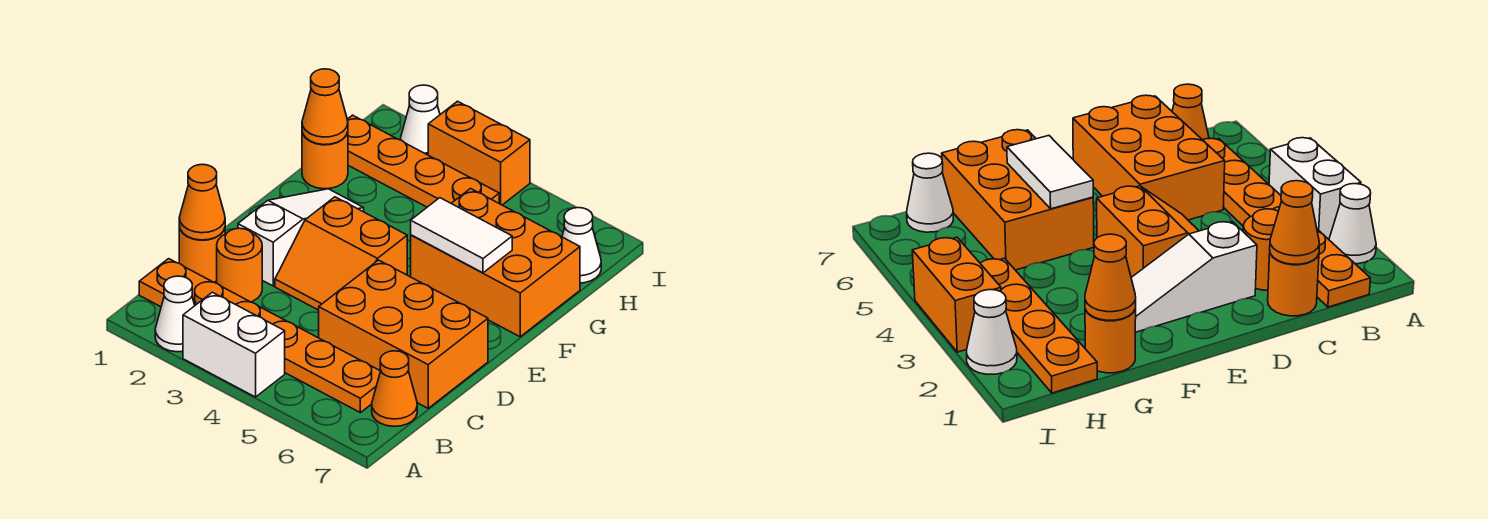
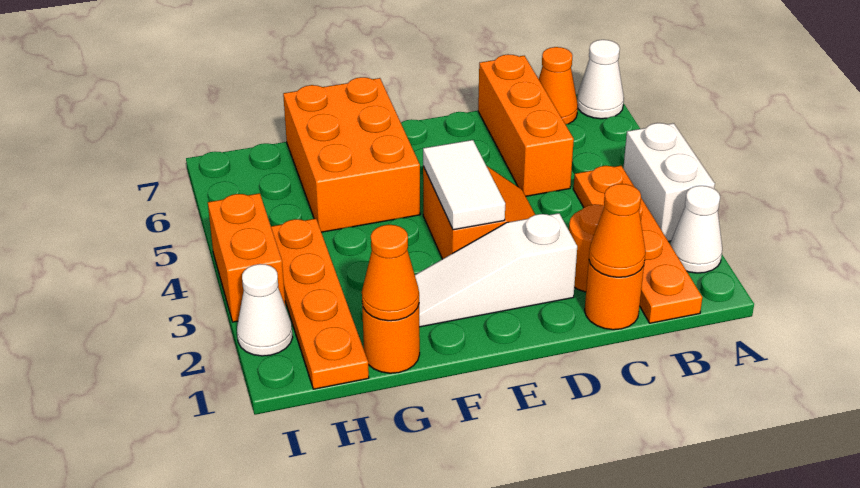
orange 1x6 plate [139,259,380,413] -> orange 1x4 plate [573,166,702,323]
orange 2x3 brick [318,260,488,408] -> orange 1x3 brick [478,54,574,196]
white 1x2 tile [411,198,512,273] -> white 1x2 tile moved to [423,140,505,230]
white 1x1 cone [562,208,601,283] -> white 1x1 cone moved to [577,40,624,119]

